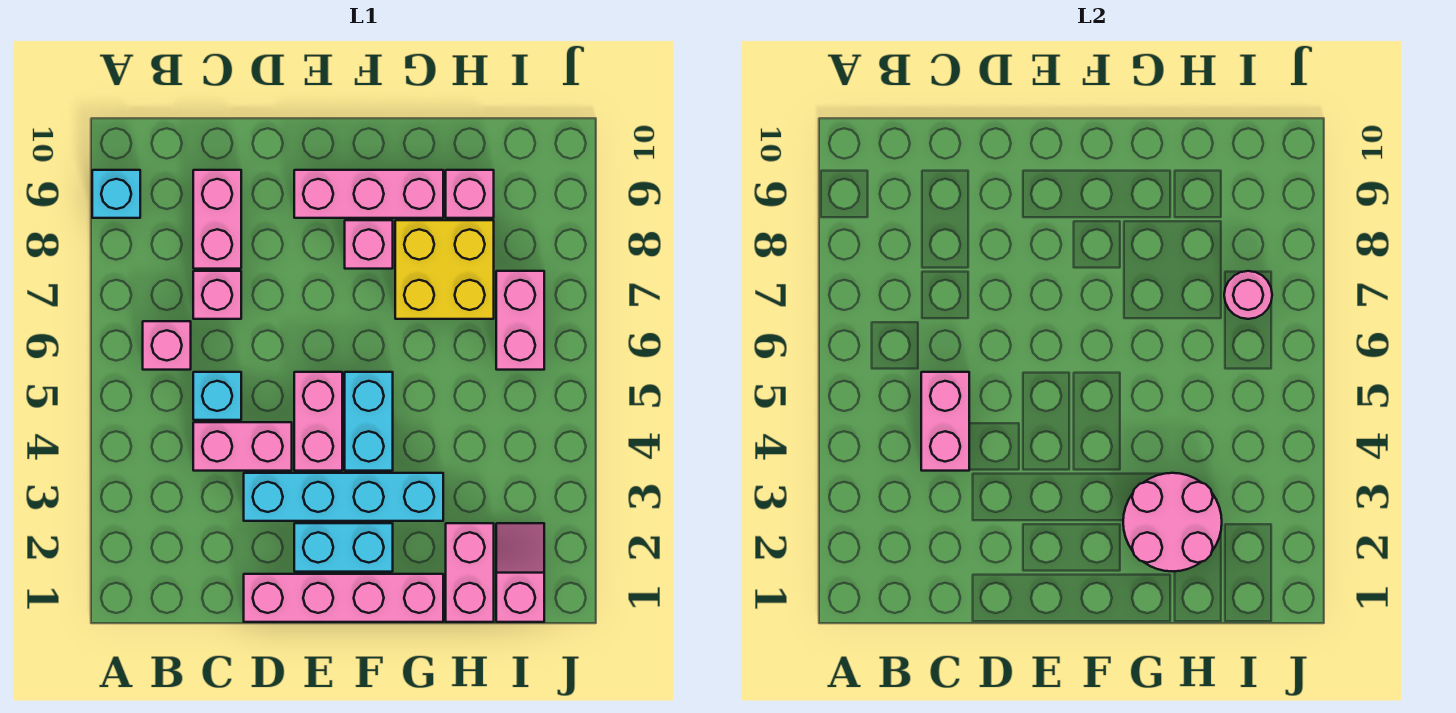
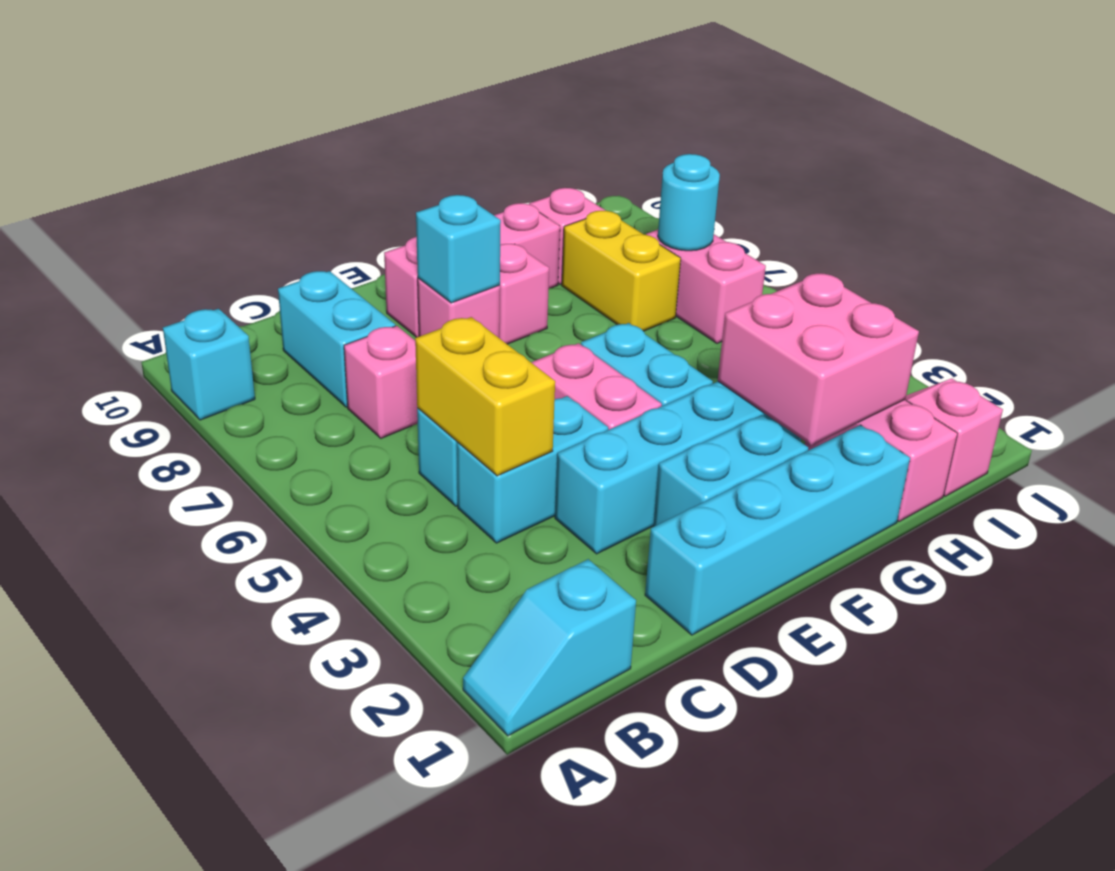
none -> cyan 1x2 slope [463,559,636,736]
pink 1x1 brick [143,321,191,370] -> pink 1x1 brick moved to [418,278,500,338]
pink 1x2 brick [193,422,292,471] -> cyan 1x2 brick [457,396,608,543]
pink 1x2 brick [921,372,969,471] -> yellow 1x2 brick [415,317,555,476]
pink 1x2 brick [193,170,241,269] -> cyan 1x2 brick [278,271,395,407]
pink 1x4 brick [244,574,443,622] -> cyan 1x4 brick [645,425,910,635]
none -> cyan 1x1 brick [416,195,501,303]
pink 2x2 round brick [1123,473,1222,571] -> pink 2x2 brick [718,273,919,445]
yellow 2x2 brick [395,220,494,319] -> yellow 1x2 brick [562,211,681,331]
pink 1x1 round brick [1224,271,1272,319] -> cyan 1x1 round brick [658,154,720,251]

